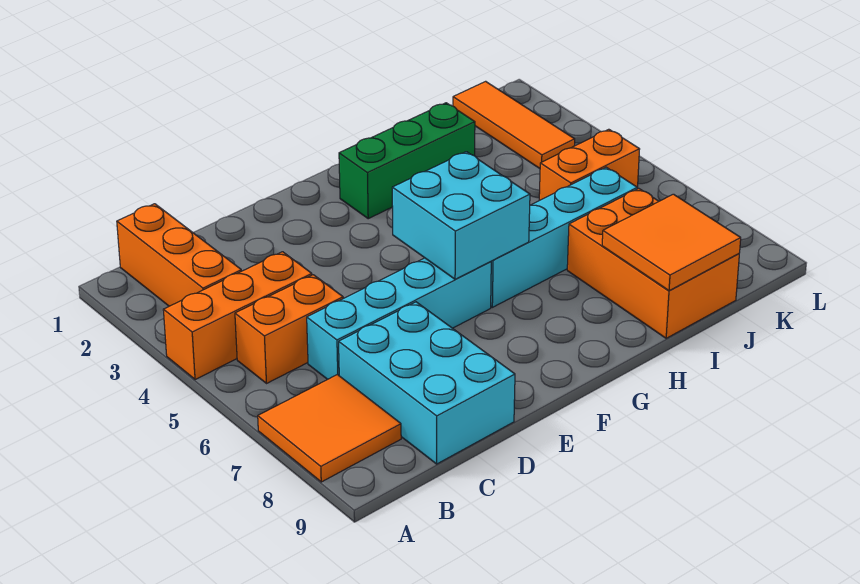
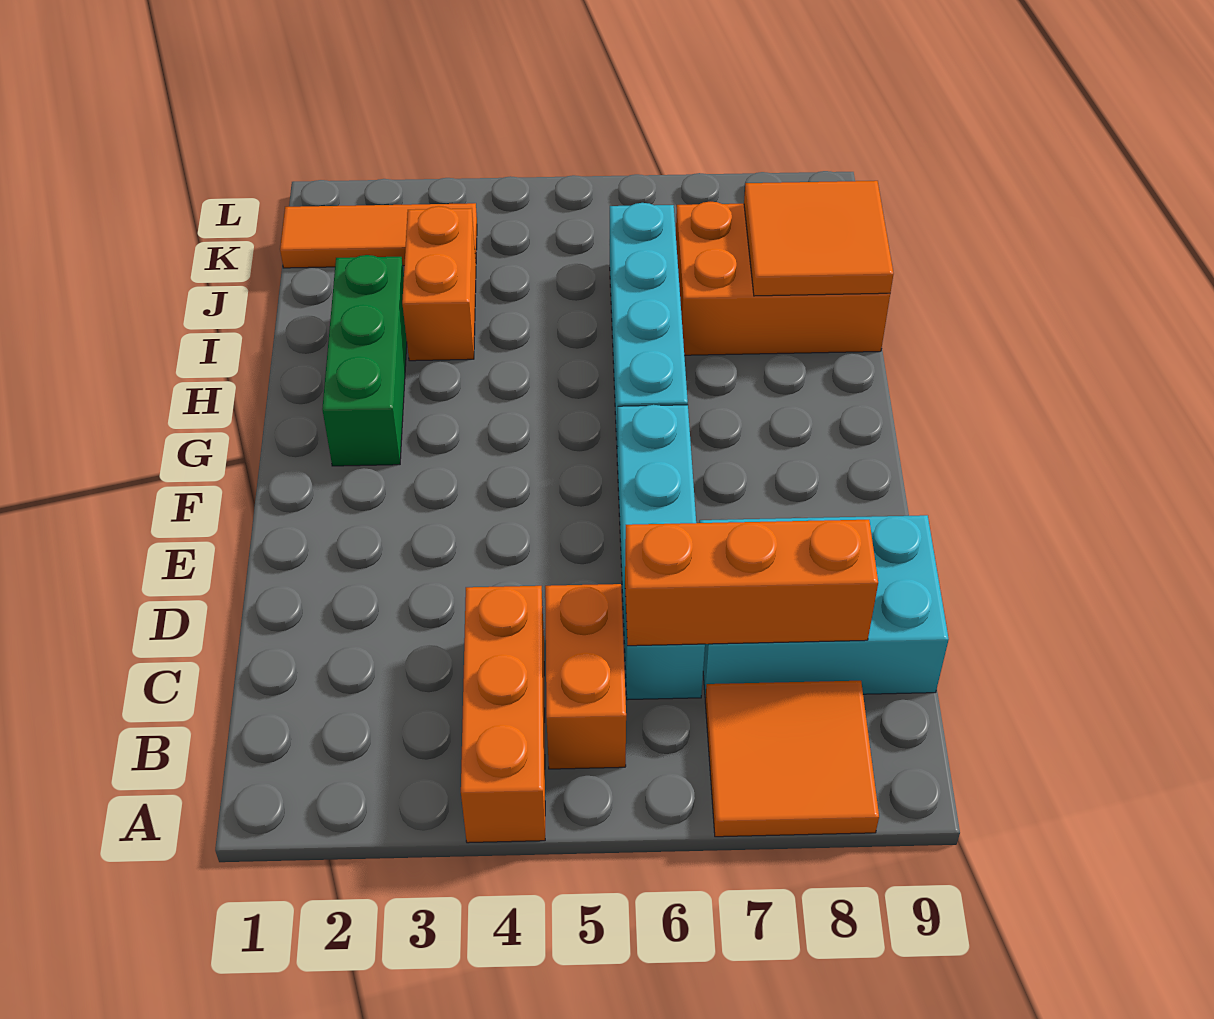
orange 1x3 brick [117,204,241,306] -> orange 1x3 brick moved to [625,520,878,646]
cyan 2x2 brick [392,152,530,280] -> none
orange 1x2 brick [539,129,640,200] -> orange 1x2 brick moved to [402,206,476,361]

